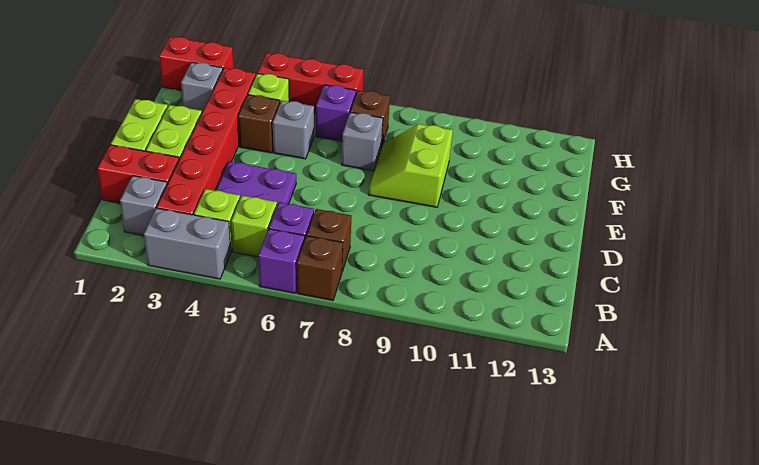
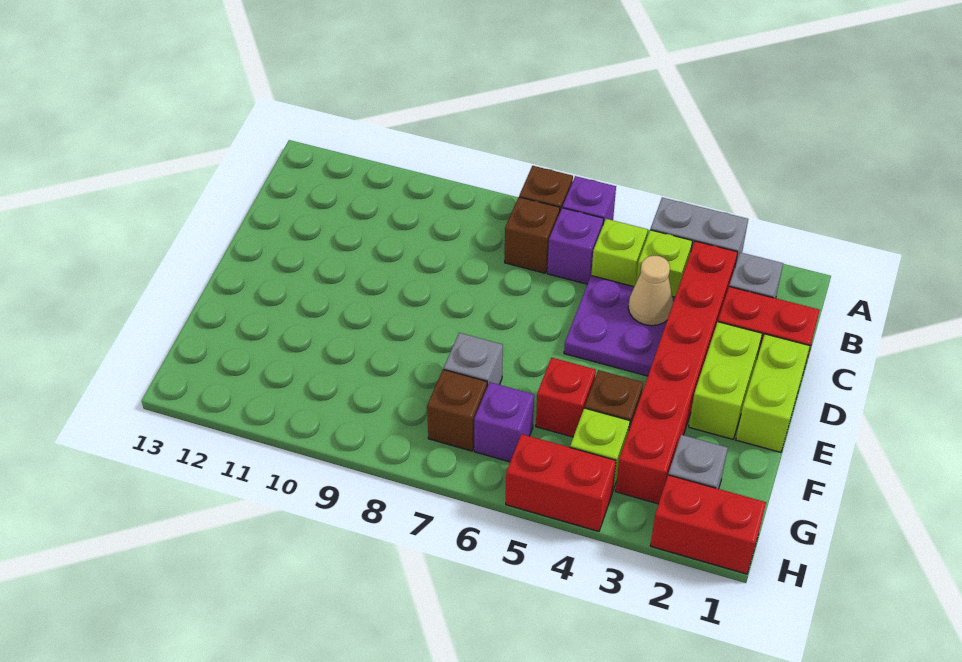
none -> tan 1x1 cone [628,256,673,326]
lime 2x2 slope [368,124,453,207] -> none
grey 1x1 brick [273,101,314,159] -> red 1x1 brick [536,358,596,437]
red 1x3 brick [258,53,364,114] -> red 1x2 brick [506,434,616,531]

